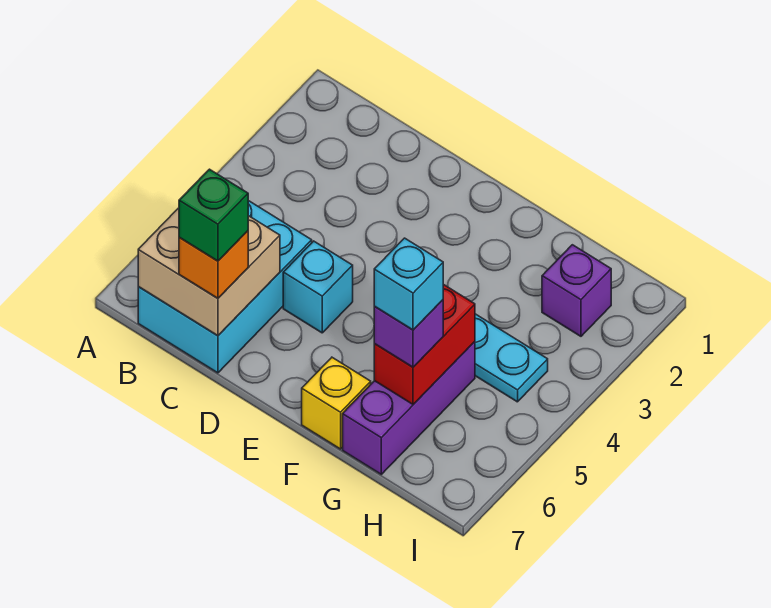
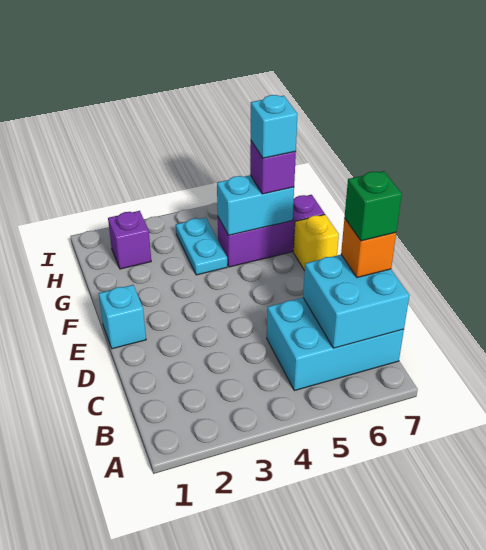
tan 2x2 brick [138,208,280,336] -> cyan 2x2 brick [303,255,410,348]
cyan 1x1 brick [283,241,353,333] -> cyan 1x1 brick moved to [99,285,146,349]
red 1x2 brick [374,284,475,404] -> cyan 1x2 brick [217,175,294,235]

